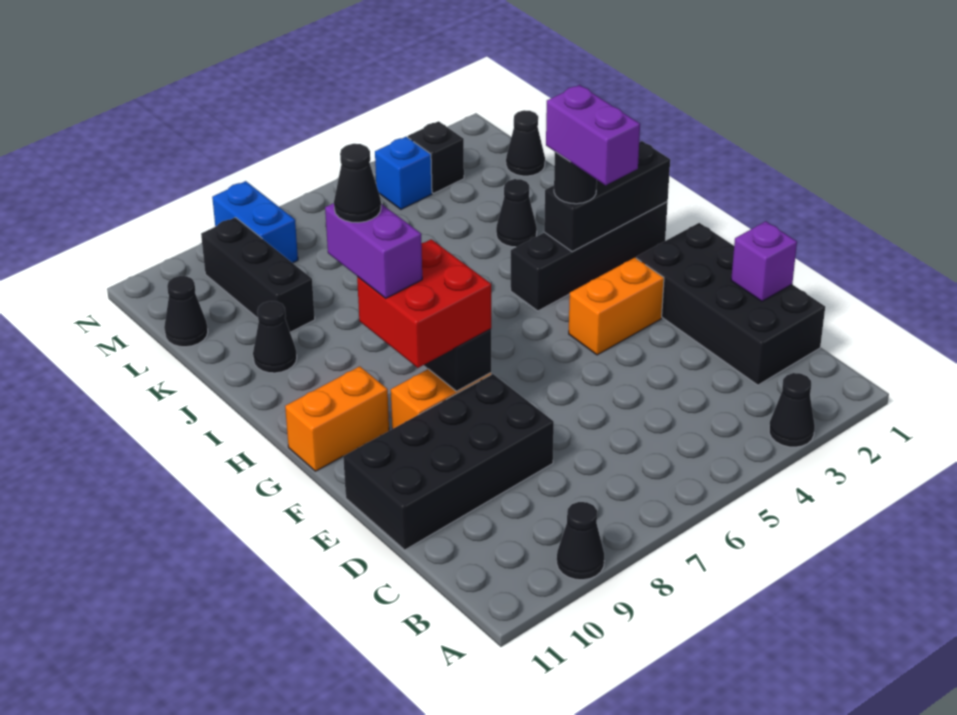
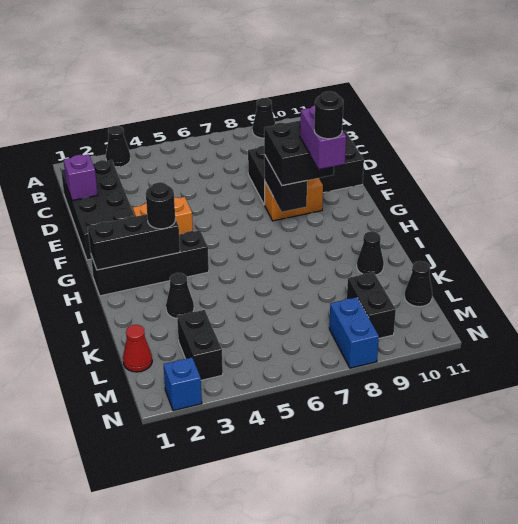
red 2x2 brick [357,239,491,368] -> black 2x2 brick [264,121,334,185]
purple 1x2 brick [546,85,640,185] -> none
orange 1x2 brick [285,366,389,471] -> none
black 1x1 cone [334,144,381,223] -> black 1x1 round brick [314,91,343,139]
black 1x3 brick [201,217,315,332] -> black 1x2 brick [347,272,396,338]
black 1x1 cone [506,110,545,176] -> red 1x1 cone [123,325,152,372]
black 1x1 brick [408,121,464,193] -> black 1x2 brick [177,310,223,380]
blue 1x1 brick [375,137,432,209] -> blue 1x1 brick moved to [163,358,202,411]

